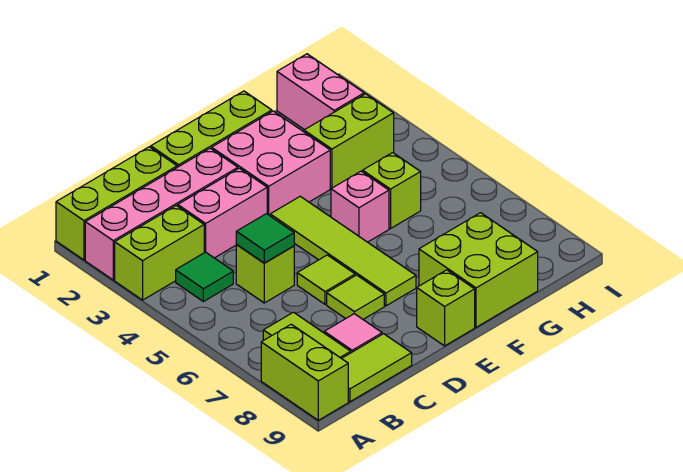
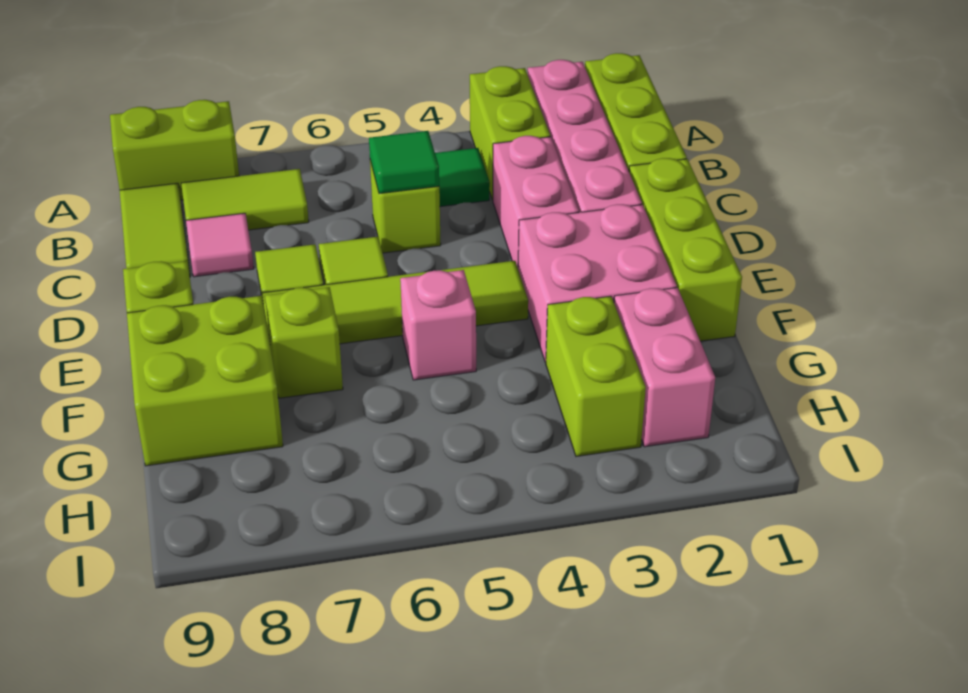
lime 1x1 brick [363,153,421,229] -> lime 1x1 brick moved to [265,287,343,398]
pink 1x2 brick [277,54,364,130] -> pink 1x2 brick turned to [614,288,715,447]

